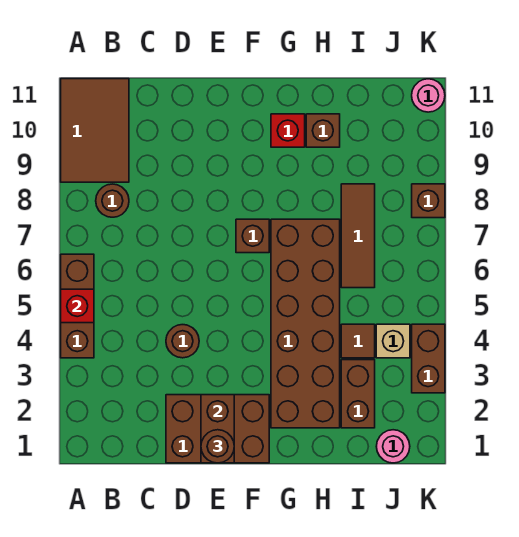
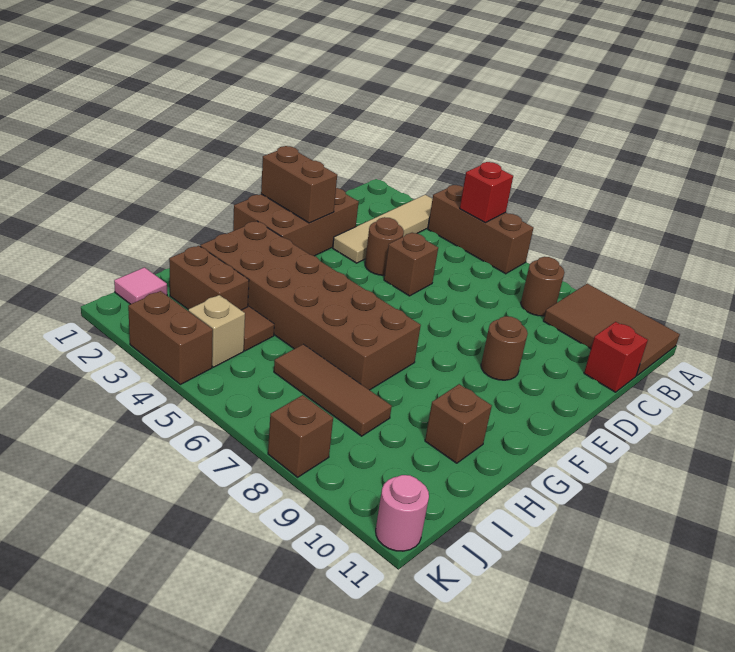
none -> tan 1x4 tile [333,195,432,263]
brown 1x1 round brick [201,430,234,463] -> brown 1x1 round brick moved to [481,316,528,380]
brown 1x1 brick [236,219,269,253] -> brown 1x1 brick moved to [384,233,438,296]
red 1x1 brick [271,114,305,147] -> red 1x1 brick moved to [584,322,648,392]
pink 1x1 round brick [376,430,410,463] -> pink 1x1 tile [114,267,167,304]

